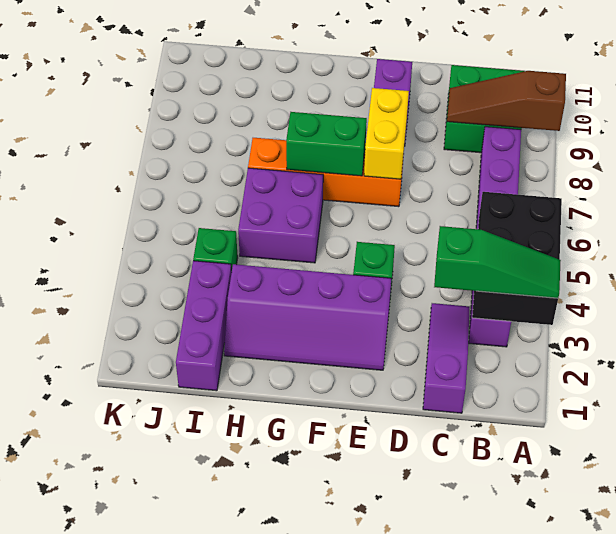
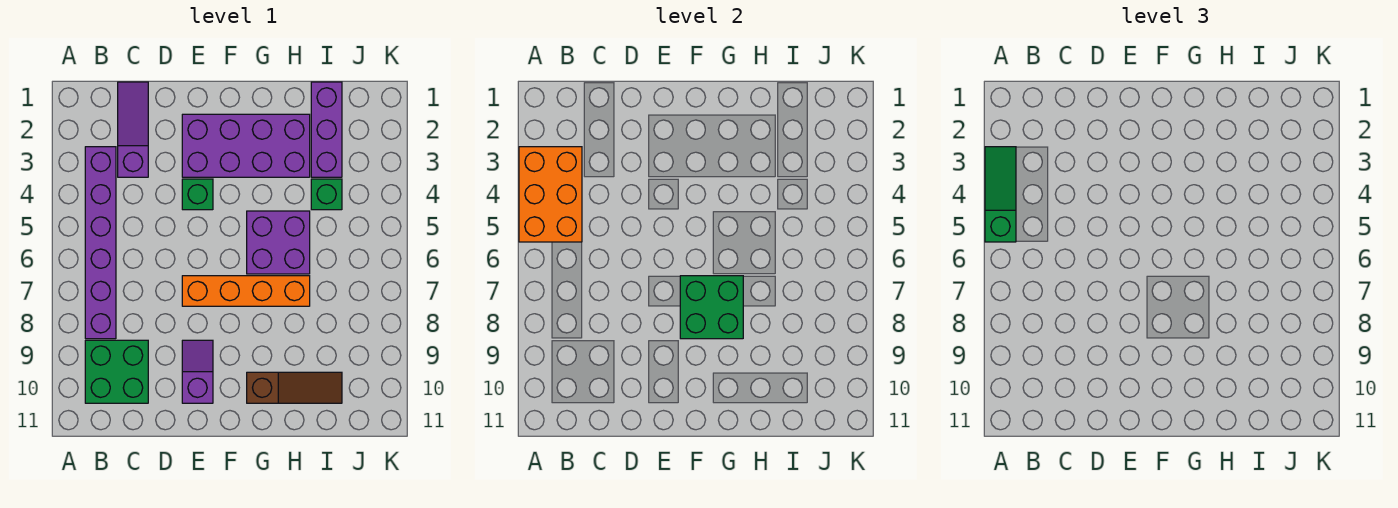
black 2x3 brick [472,192,562,325] -> orange 2x3 brick [519,147,582,242]
green 1x3 slope [434,226,561,298] -> green 1x3 slope turned to [985,147,1016,242]
brown 1x3 slope [447,71,566,131] -> brown 1x3 slope moved to [247,372,342,403]
purple 1x3 slope [423,303,470,413] -> purple 1x3 slope turned to [118,82,148,177]
purple 2x4 slope [224,264,392,370] -> purple 2x4 brick [182,114,310,177]
yellow 1x2 brick [364,88,409,179] -> none
green 1x2 brick [286,112,367,176] -> green 2x2 brick [680,276,743,339]

